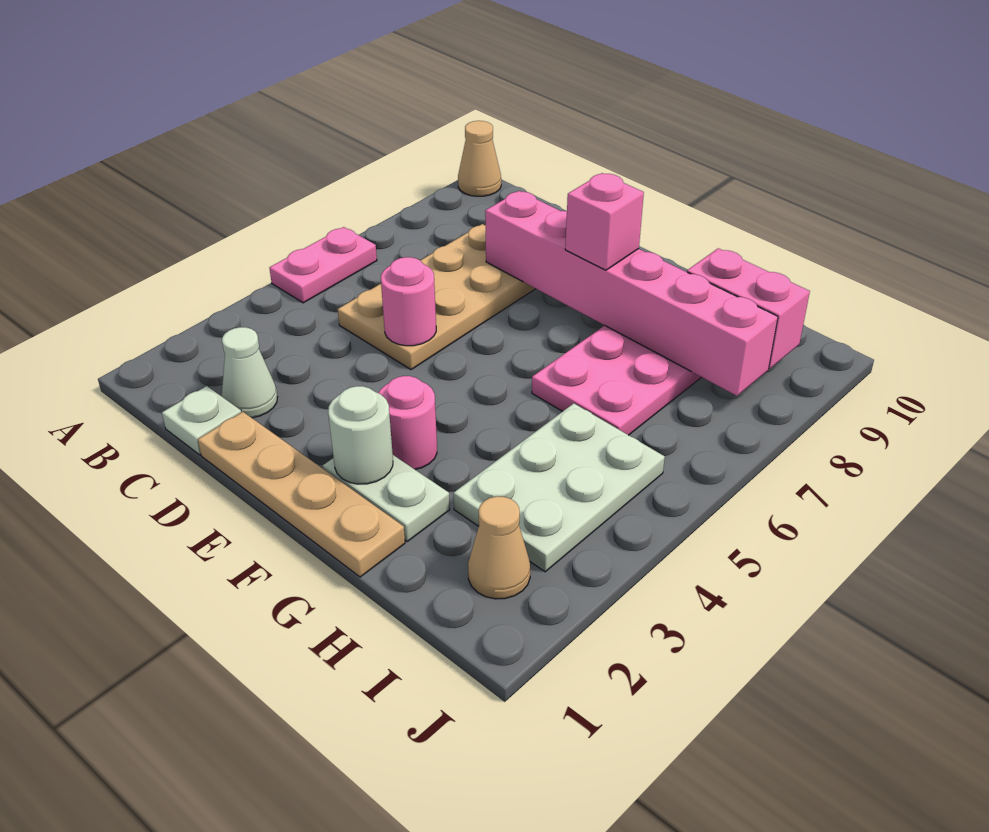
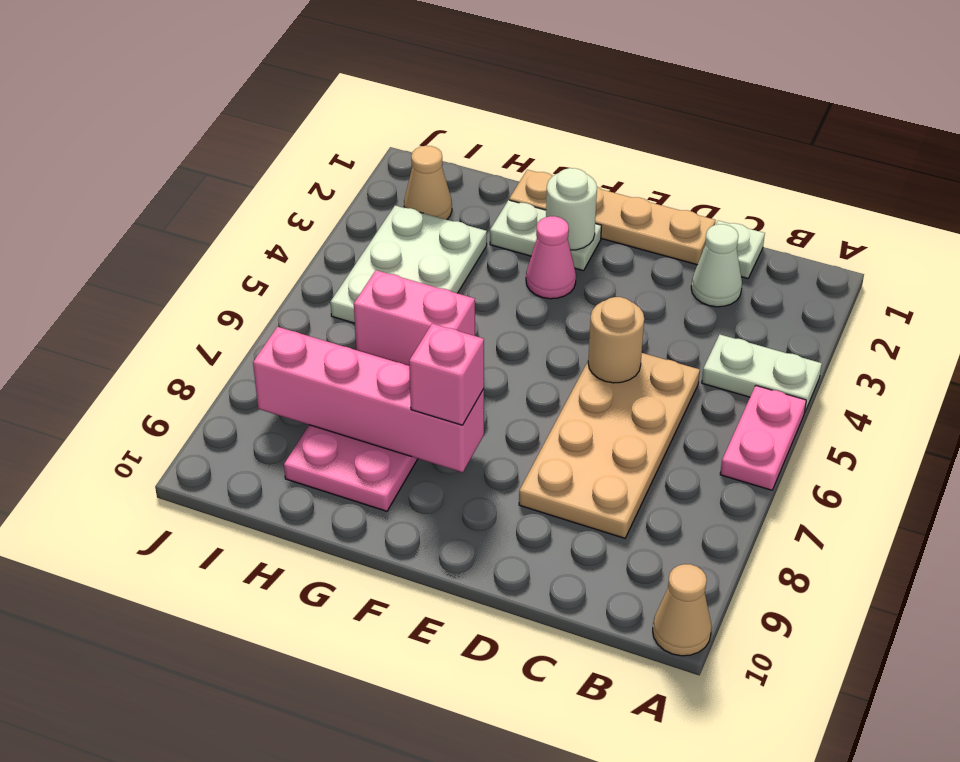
none -> white 1x2 plate [702,335,822,413]
pink 1x1 round brick [381,257,436,346] -> tan 1x1 round brick [588,297,644,383]
pink 1x6 brick [485,191,778,396] -> pink 1x4 brick [253,327,484,472]
pink 1x1 round brick [379,376,437,470] -> pink 1x1 cone [526,216,576,299]
pink 1x2 brick [687,248,810,369] -> pink 1x2 brick moved to [354,270,475,366]

